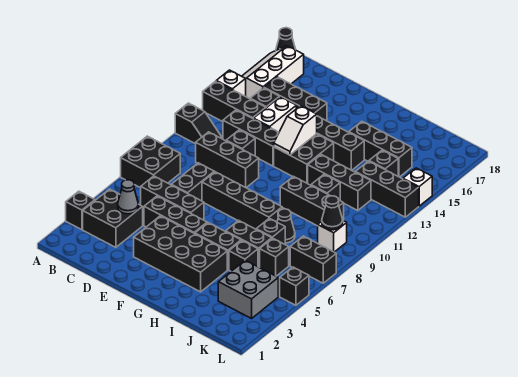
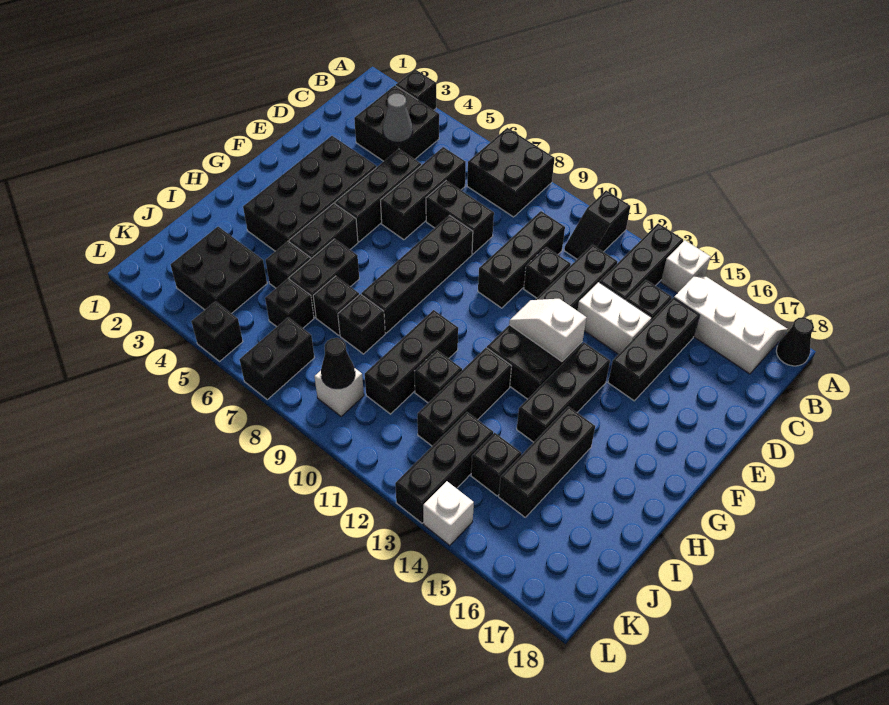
black 1x1 cone [277,209,295,243] -> black 1x1 brick [338,294,385,354]
grey 2x2 brick [218,260,278,319] -> black 2x2 brick [171,227,267,314]

